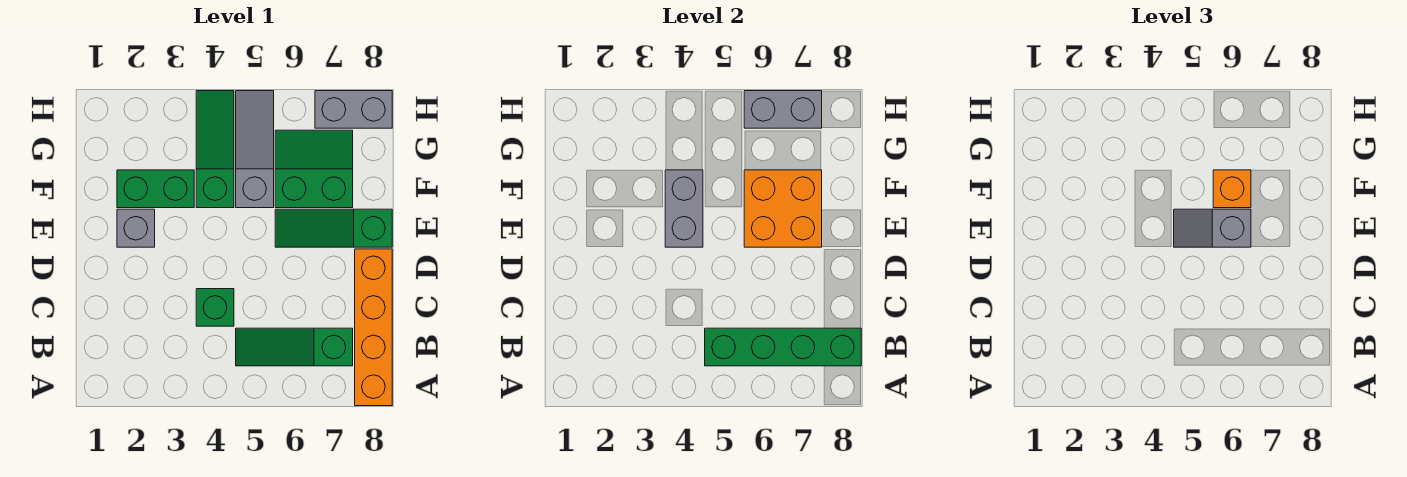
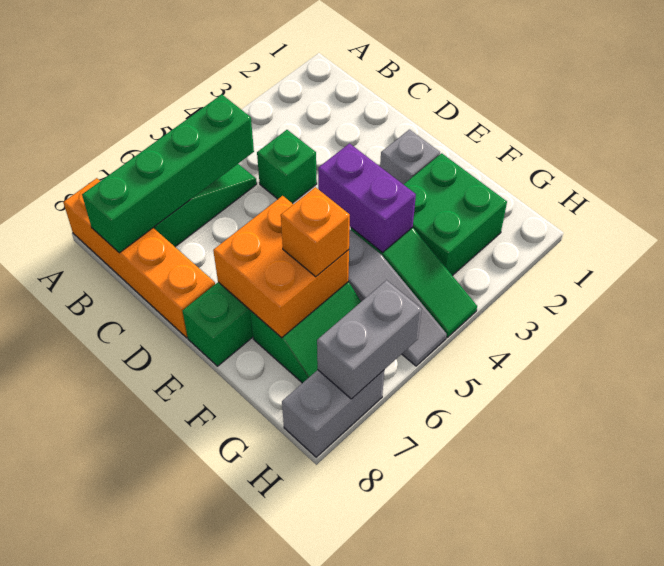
grey 1x2 brick [665,170,703,247] -> purple 1x2 brick [318,144,416,253]
grey 1x2 slope [1174,209,1251,247] -> none
green 1x2 brick [117,170,194,208] -> green 2x2 brick [403,153,507,276]

